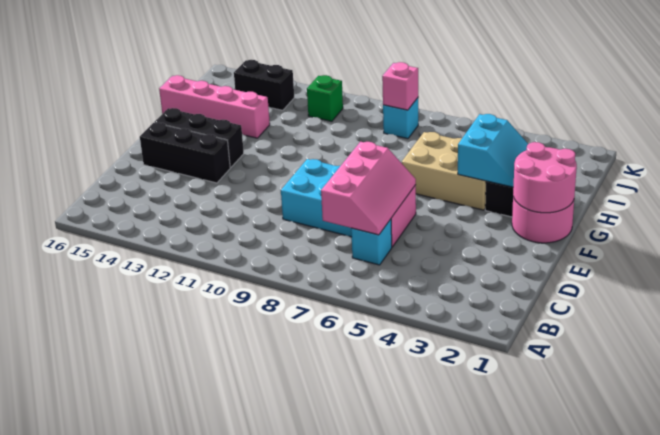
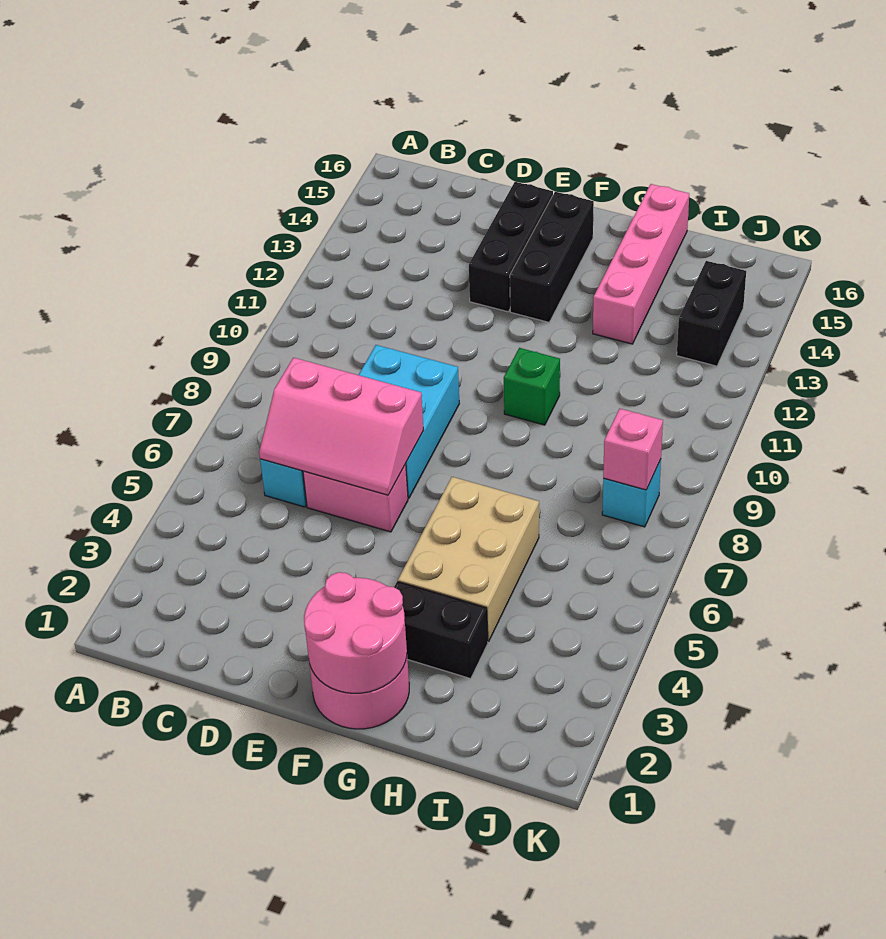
cyan 2x2 slope [458,114,528,187] -> none
green 1x1 brick [307,75,343,121] -> green 1x1 brick moved to [504,348,560,425]

